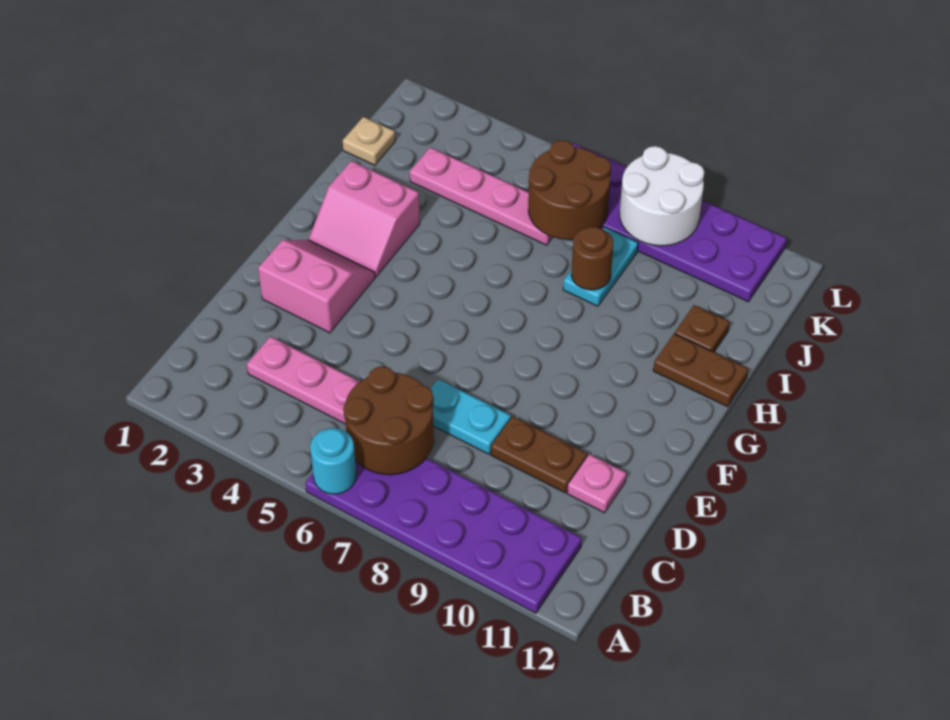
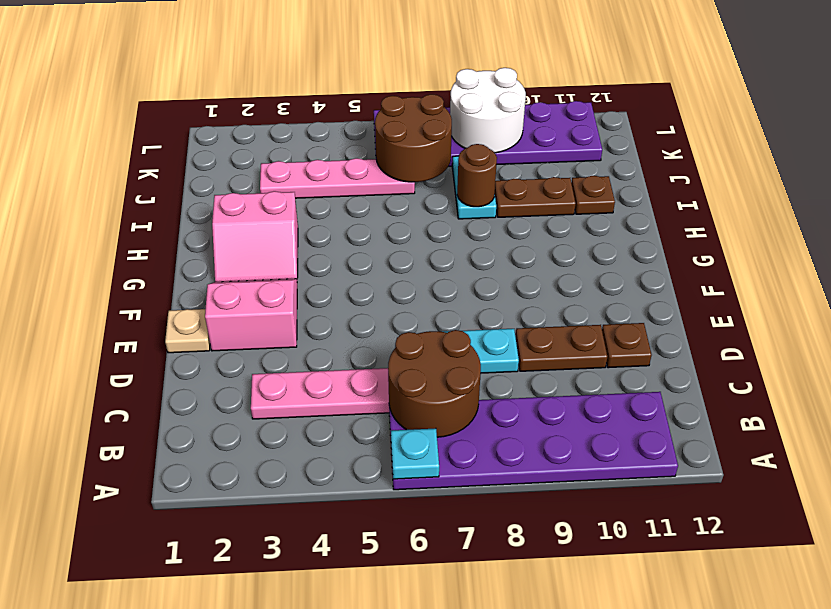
cyan 1x1 round brick [310,428,356,494] -> cyan 1x1 plate [391,428,439,479]
pink 1x1 plate [567,454,626,513] -> brown 1x1 plate [602,323,652,368]
brown 1x2 plate [653,334,748,407] -> brown 1x2 plate moved to [495,177,576,217]
tan 1x1 plate [343,117,395,165] -> tan 1x1 plate moved to [165,309,210,353]

